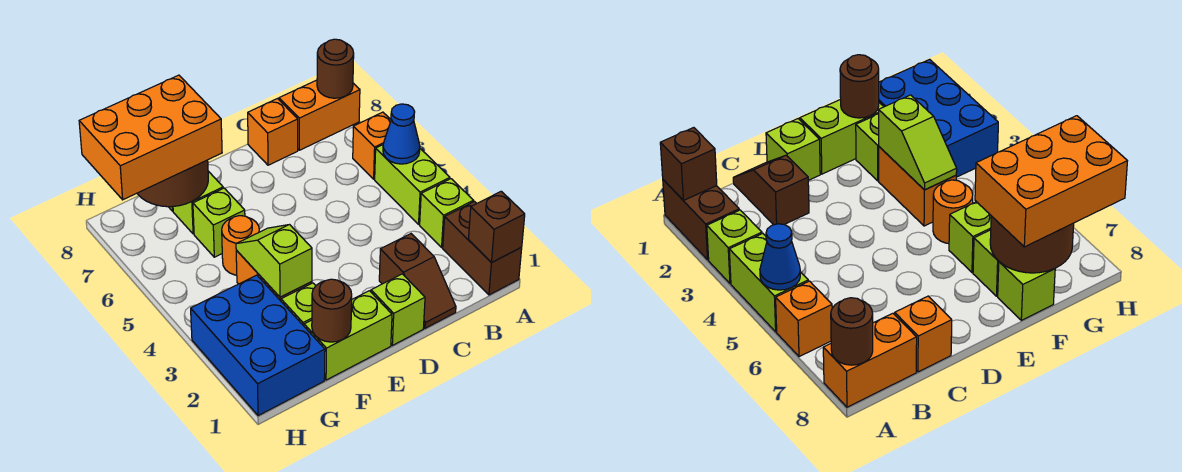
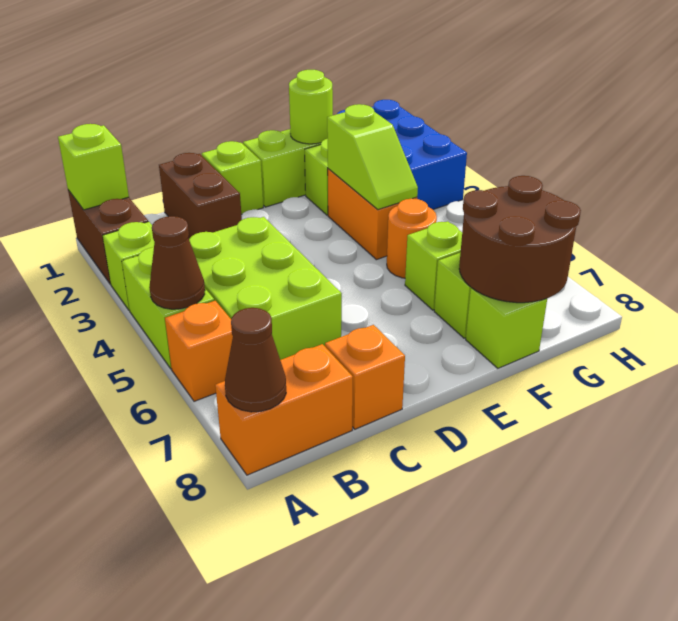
brown 1x1 brick [468,191,525,263] -> lime 1x1 brick [58,124,129,210]
blue 1x1 cone [383,104,420,164] -> brown 1x1 cone [149,216,205,309]
brown 1x1 round brick [317,39,354,98] -> brown 1x1 cone [225,308,286,412]
none -> lime 2x3 brick [189,217,342,360]
brown 1x2 slope [379,234,456,328] -> brown 1x2 brick [159,153,242,239]
brown 1x1 round brick [312,279,352,342] -> lime 1x1 round brick [289,70,333,144]
orange 2x3 brick [79,75,222,200] -> none

